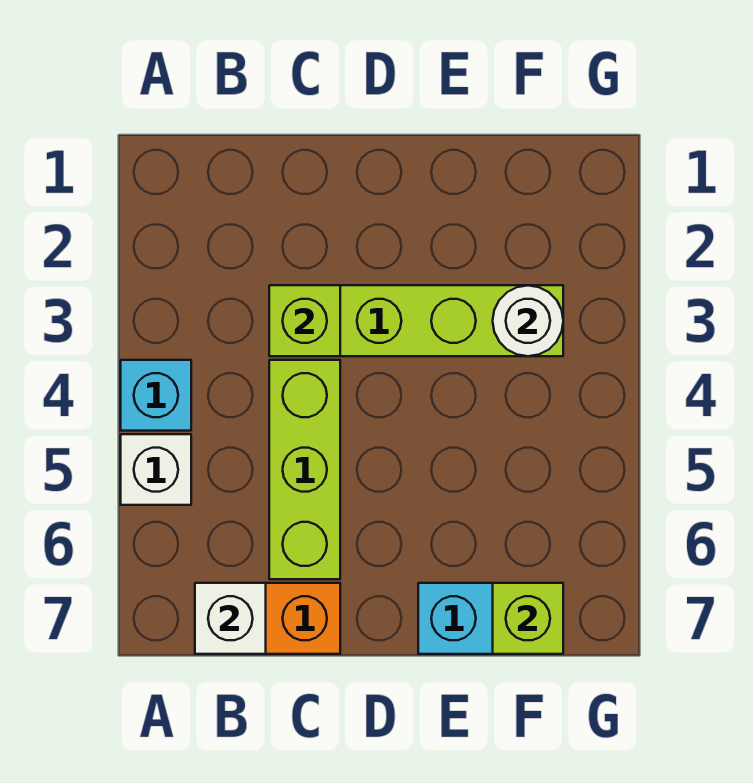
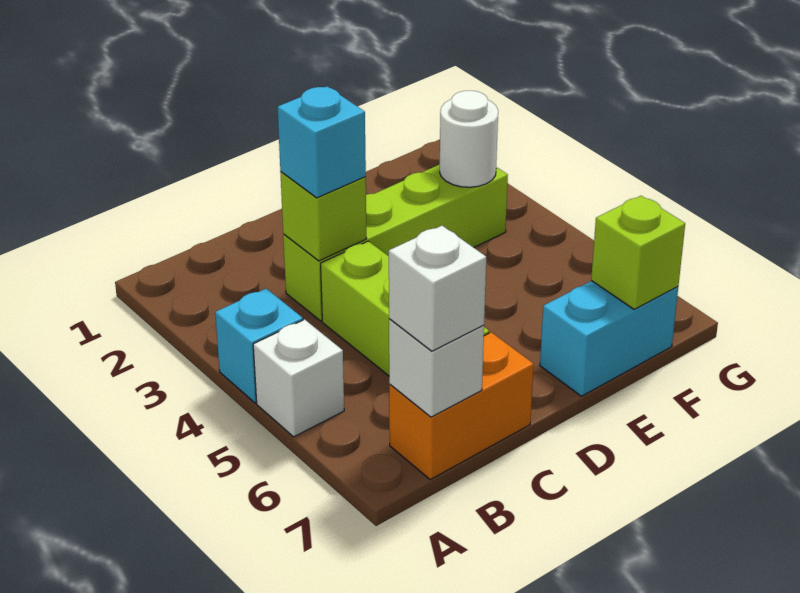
none -> white 1x1 brick [389,226,486,351]
none -> cyan 1x1 brick [278,86,366,198]

